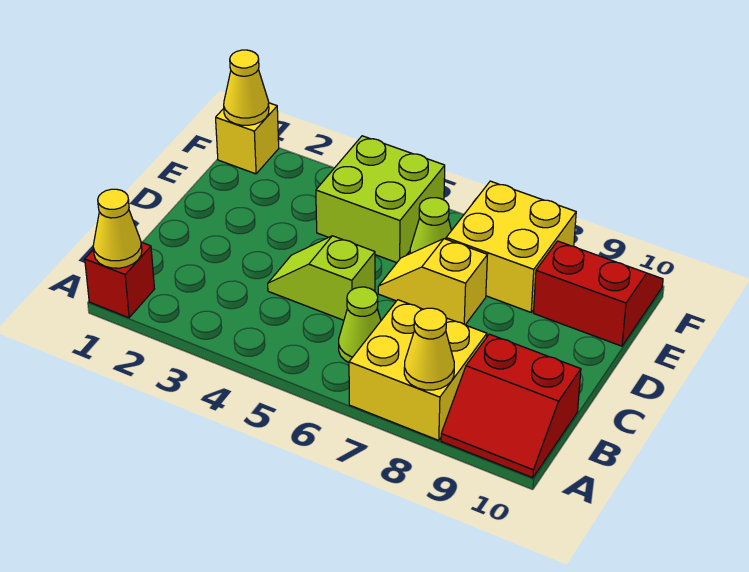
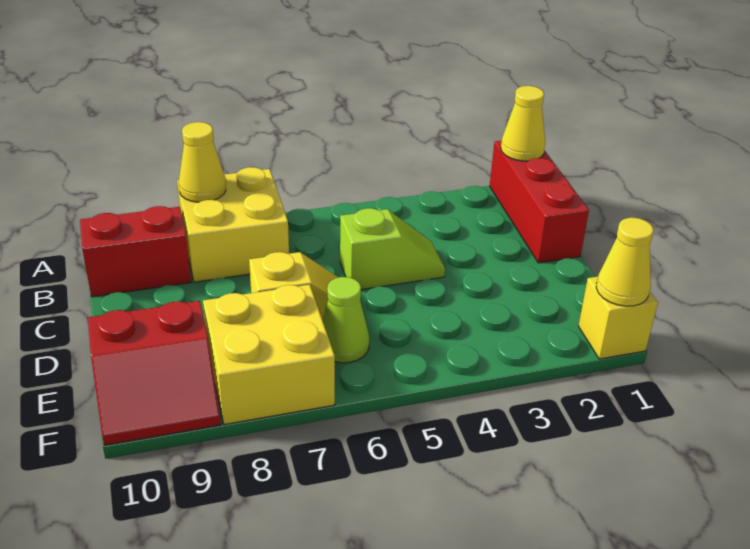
red 1x1 brick [85,242,154,318] -> red 1x3 brick [490,141,589,263]
lime 1x1 cone [339,287,381,362] -> none
lime 2x2 brick [316,136,445,263] -> none

